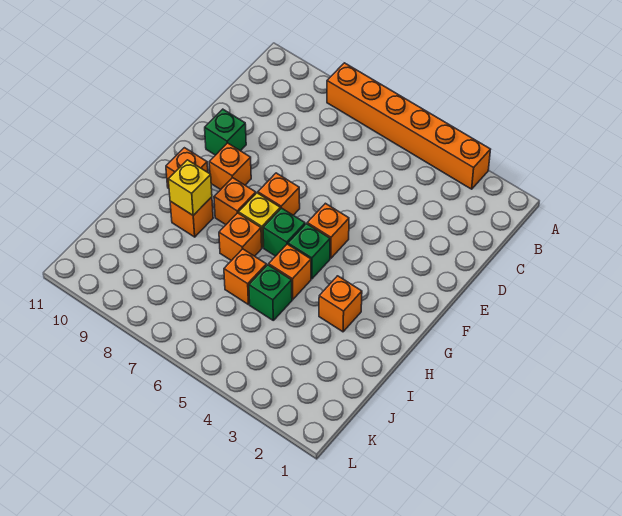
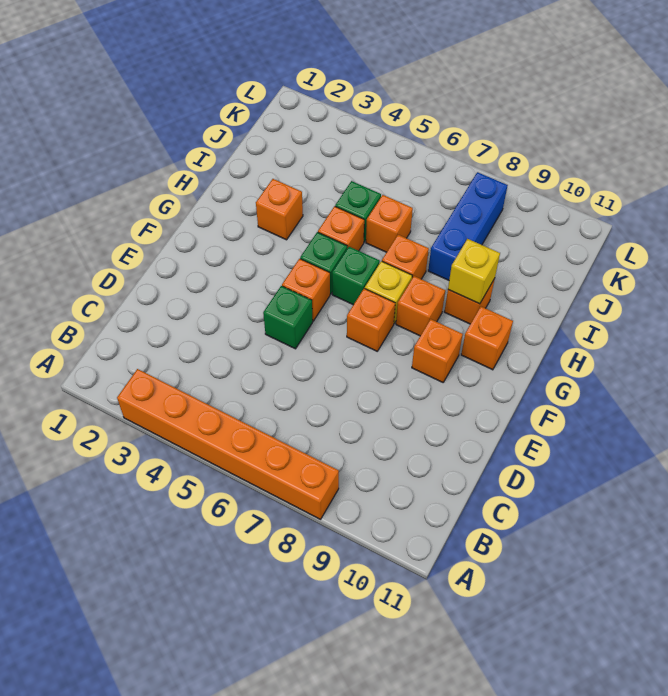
green 1x1 brick [205,109,246,155] -> green 1x1 brick moved to [263,286,313,349]
none -> blue 1x3 brick [428,172,508,280]

